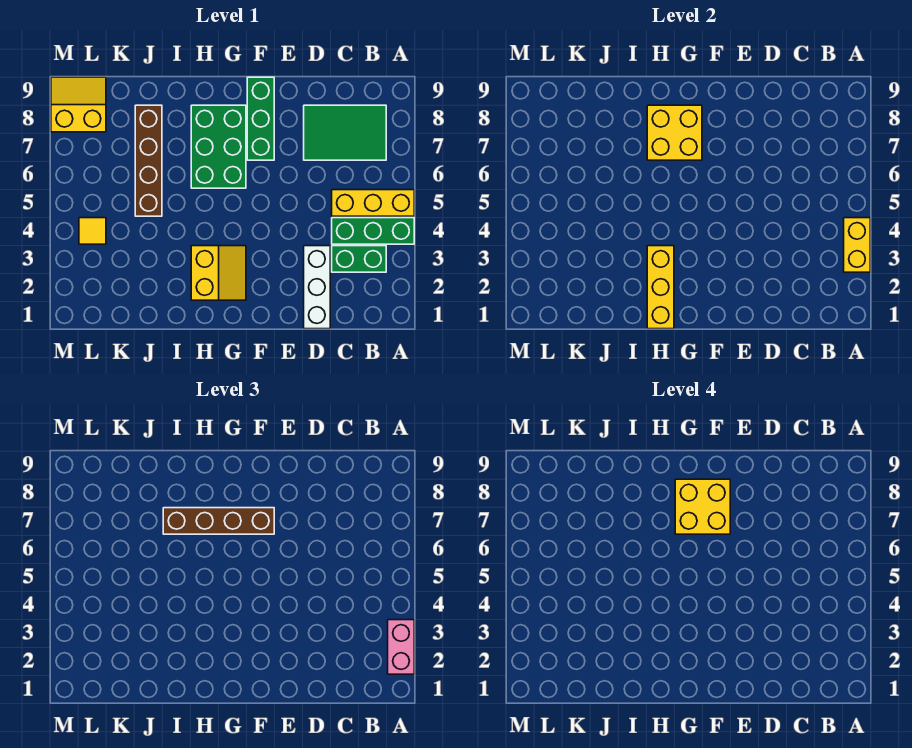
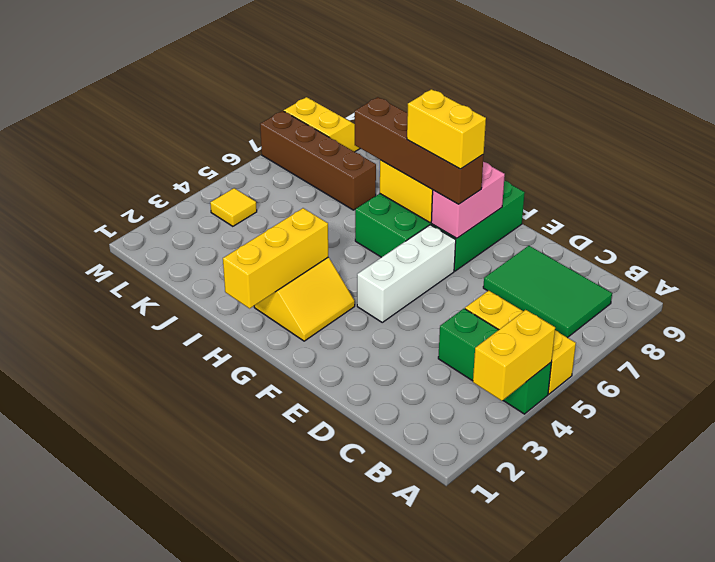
pink 1x2 brick [388,620,414,674] -> pink 1x2 brick moved to [431,162,505,238]
green 1x2 brick [332,246,386,272] -> none
white 1x3 brick [304,246,330,329] -> white 1x3 brick moved to [357,225,456,322]
yellow 2x2 brick [675,479,730,534] -> yellow 1x2 brick [407,89,486,169]
brown 1x4 brick [135,105,162,216] -> brown 1x4 brick turned to [260,111,376,210]

